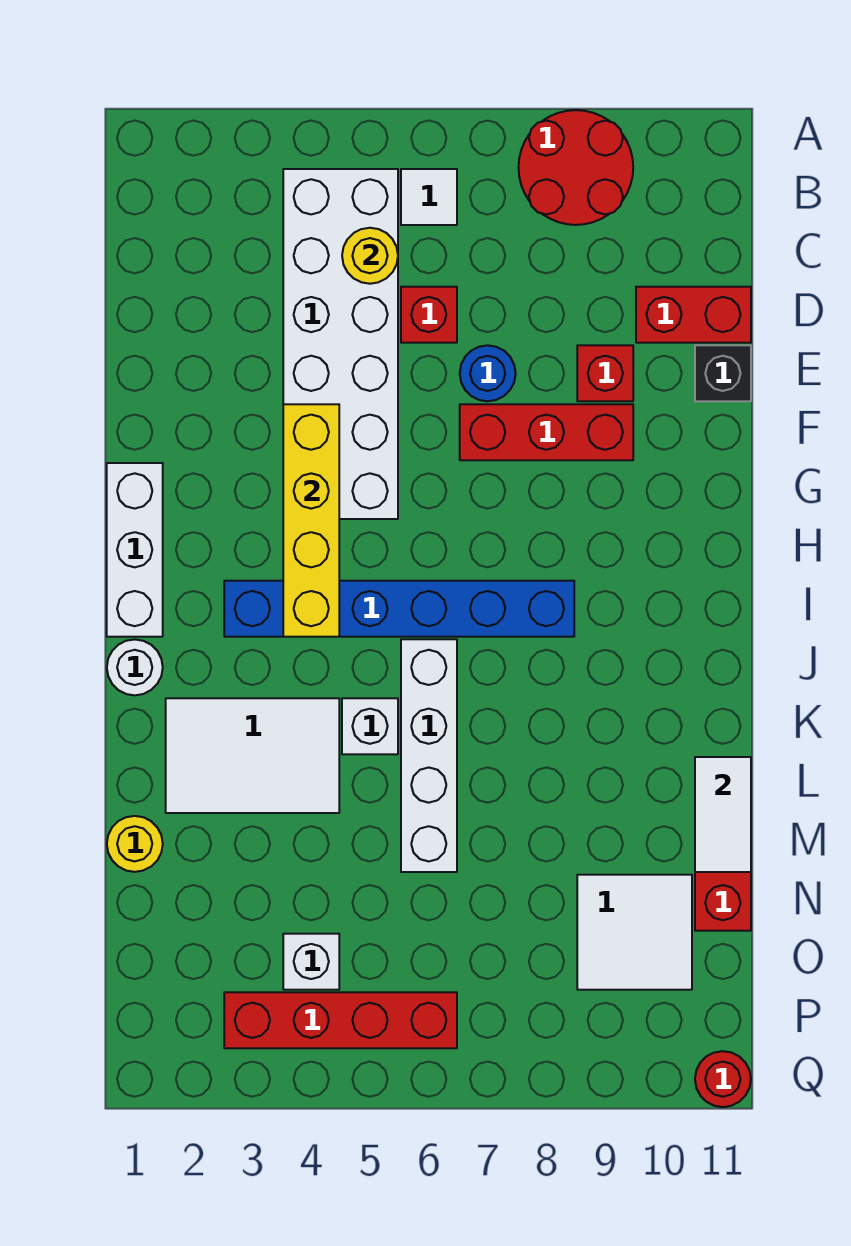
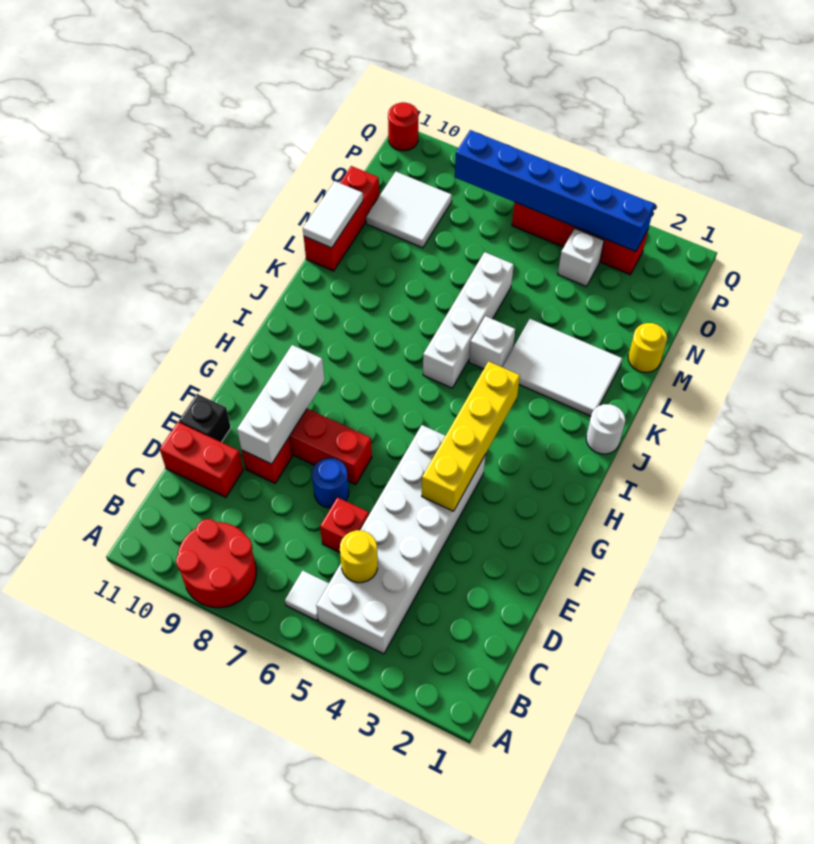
white 1x3 brick [107,463,163,637] -> white 1x3 brick moved to [237,345,325,464]
blue 1x6 brick [224,581,574,637] -> blue 1x6 brick moved to [455,130,654,252]

